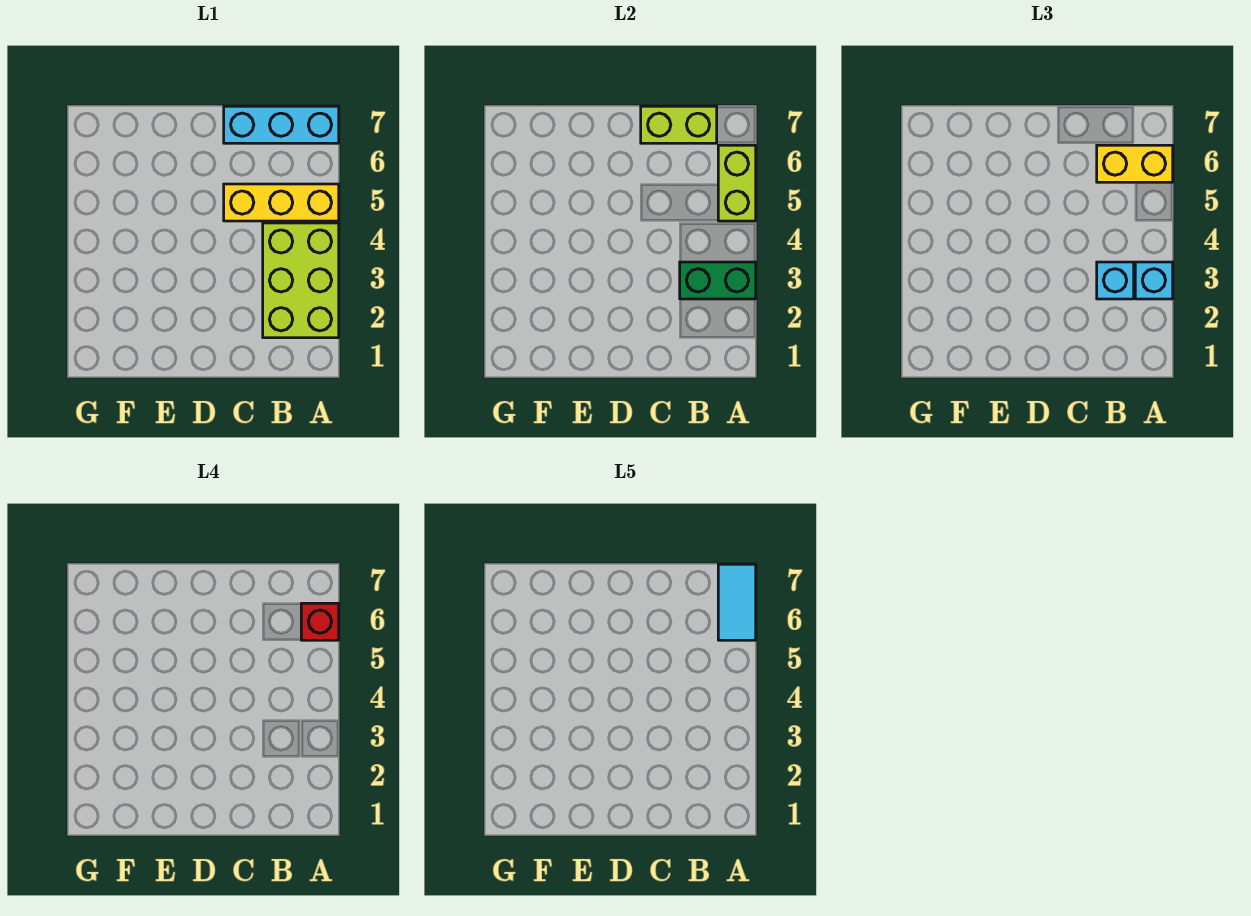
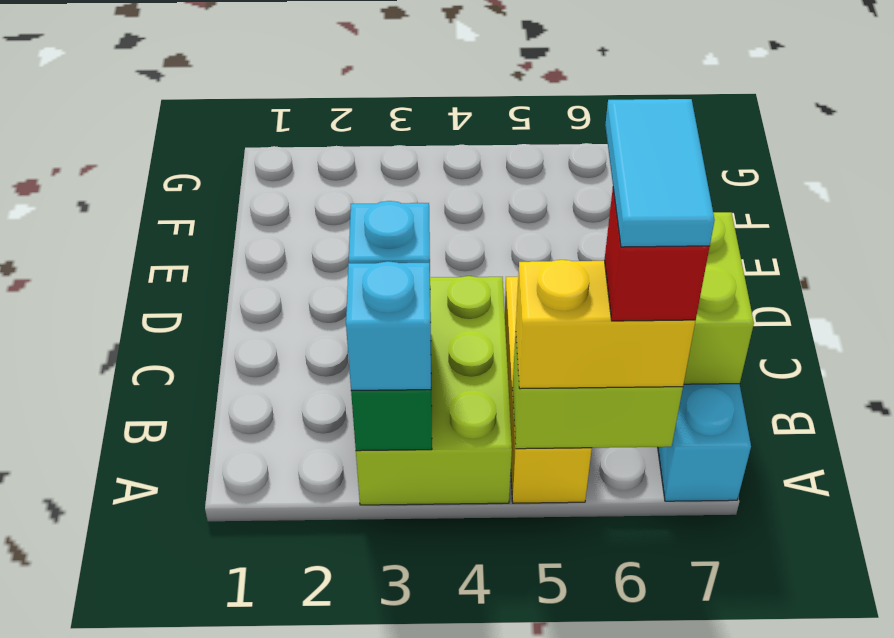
lime 2x3 brick [263,223,339,338] -> lime 2x3 brick turned to [356,276,512,505]
yellow 1x2 brick [1097,145,1173,182] -> yellow 1x2 brick turned to [516,260,695,389]
cyan 1x2 tile [718,564,756,640] -> cyan 1x2 tile turned to [605,99,715,247]

